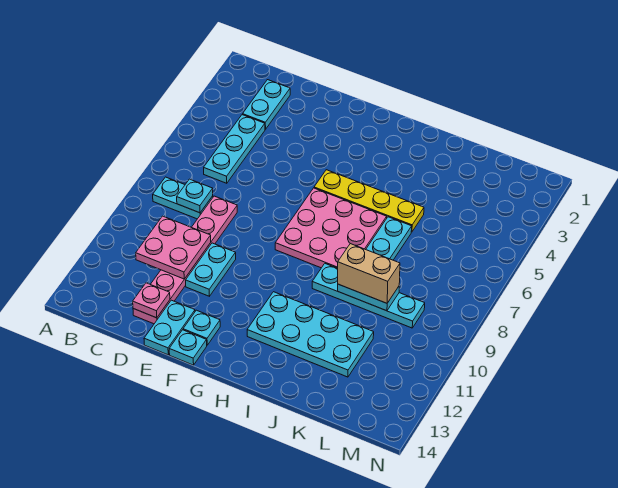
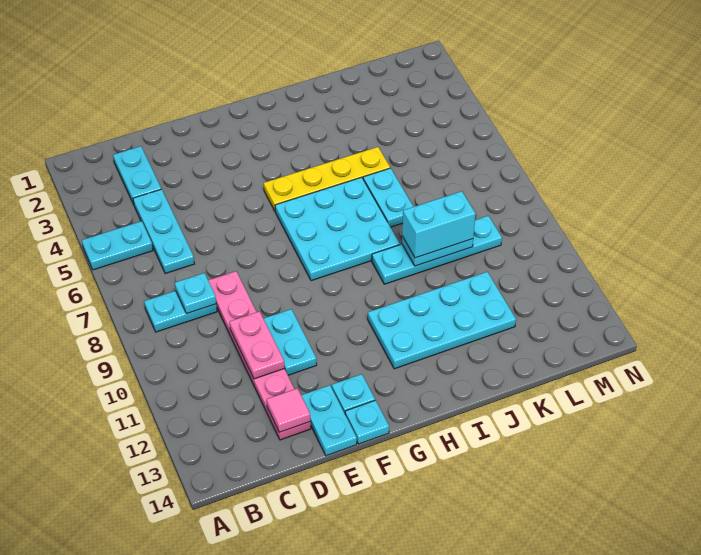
none -> cyan 1x2 plate [82,221,153,270]
pink 2x2 plate [136,216,211,279] -> pink 1x2 plate [230,311,285,379]
pink 1x1 plate [133,283,170,318] -> pink 1x1 tile [267,388,311,432]
pink 3x3 plate [275,188,387,268] -> cyan 3x3 plate [275,177,400,281]
tan 1x2 brick [338,244,400,303] -> cyan 1x2 brick [402,191,475,258]

